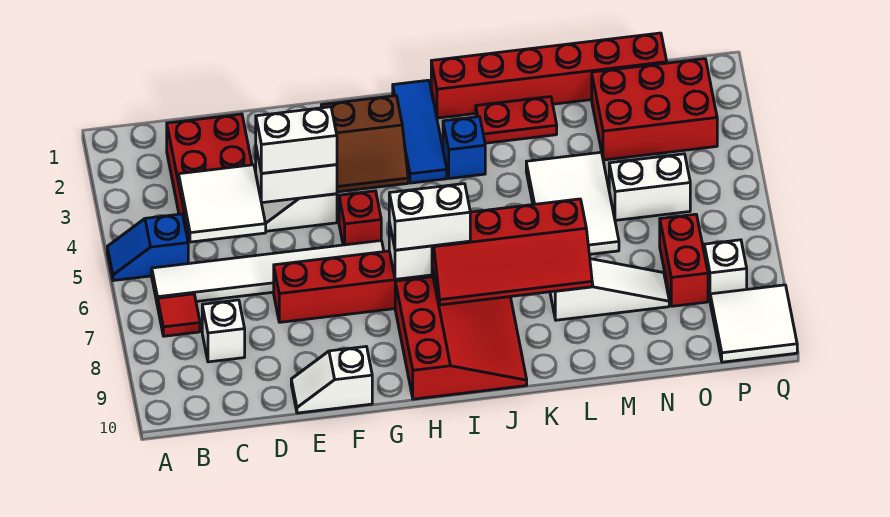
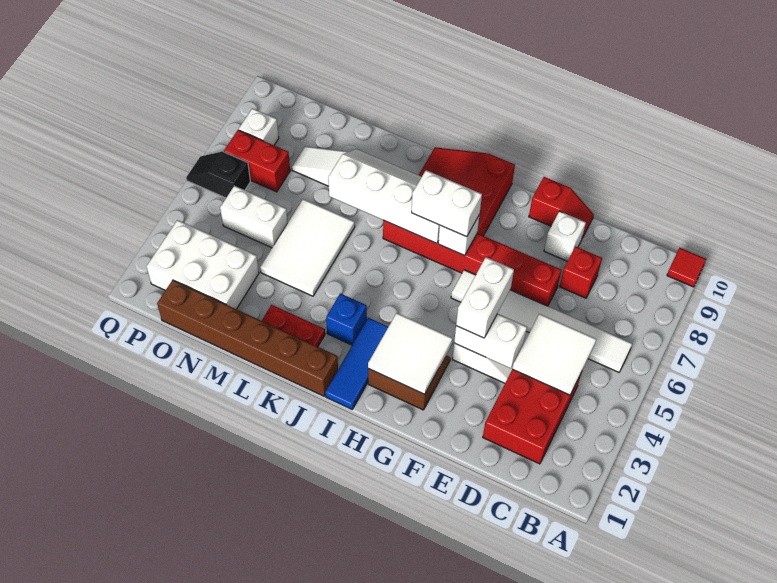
blue 1x2 slope [107,214,188,281] -> none
red 1x1 tile [158,294,200,336] -> red 1x1 tile moved to [667,248,706,287]
white 1x1 brick [202,300,245,362] -> white 1x1 brick moved to [544,211,586,261]
white 1x2 brick [256,107,337,173] -> white 1x2 brick turned to [456,257,514,338]
white 1x2 slope [291,347,372,413] -> red 1x2 slope [529,177,594,238]
red 1x1 brick [339,191,381,245] -> red 1x1 brick moved to [560,247,602,298]
red 2x4 slope [432,199,592,305] -> white 2x4 slope [328,149,440,243]
red 1x6 brick [431,33,667,118] -> brown 1x6 brick [157,280,338,396]
red 2x3 brick [592,59,717,160] -> white 2x3 brick [147,220,259,309]
red 1x2 brick [660,214,708,306] -> red 1x2 brick turned to [224,130,290,192]
none -> black 1x2 slope [186,152,250,198]
white 2x2 tile [710,285,797,362] -> white 2x2 tile moved to [368,313,453,394]

